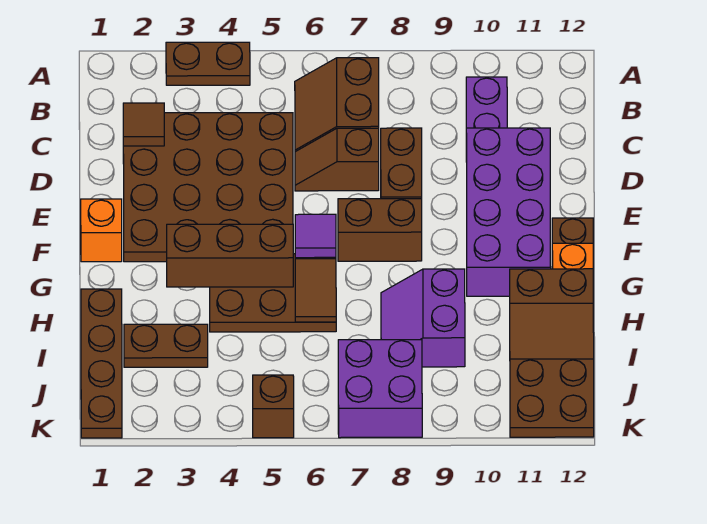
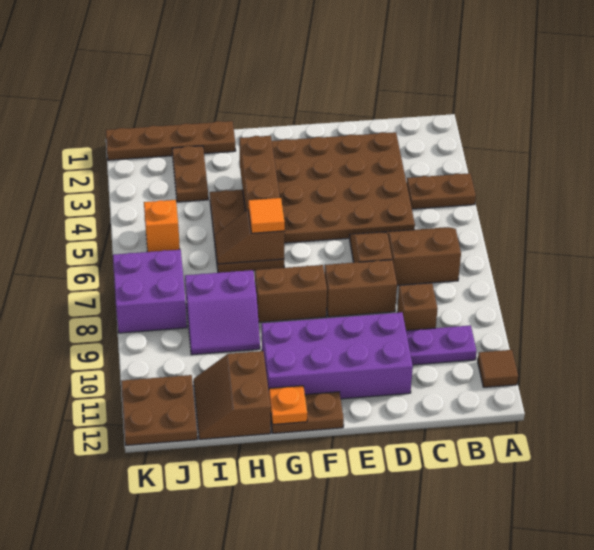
brown 1x2 plate [166,42,250,85] -> brown 1x2 plate turned to [407,173,476,209]
brown 1x1 tile [123,103,164,146] -> brown 1x1 tile moved to [478,350,518,387]
orange 1x1 brick [81,199,122,262] -> orange 1x1 brick moved to [144,200,180,252]
brown 1x2 brick [338,199,422,261] -> brown 1x2 brick turned to [255,265,327,322]
purple 1x1 tile [295,214,336,258] -> orange 1x1 tile [248,198,285,233]
purple 2x2 slope [381,269,465,367] -> purple 2x2 slope turned to [185,270,260,355]
brown 1x1 brick [253,375,294,438] -> brown 1x1 brick moved to [397,283,438,330]

